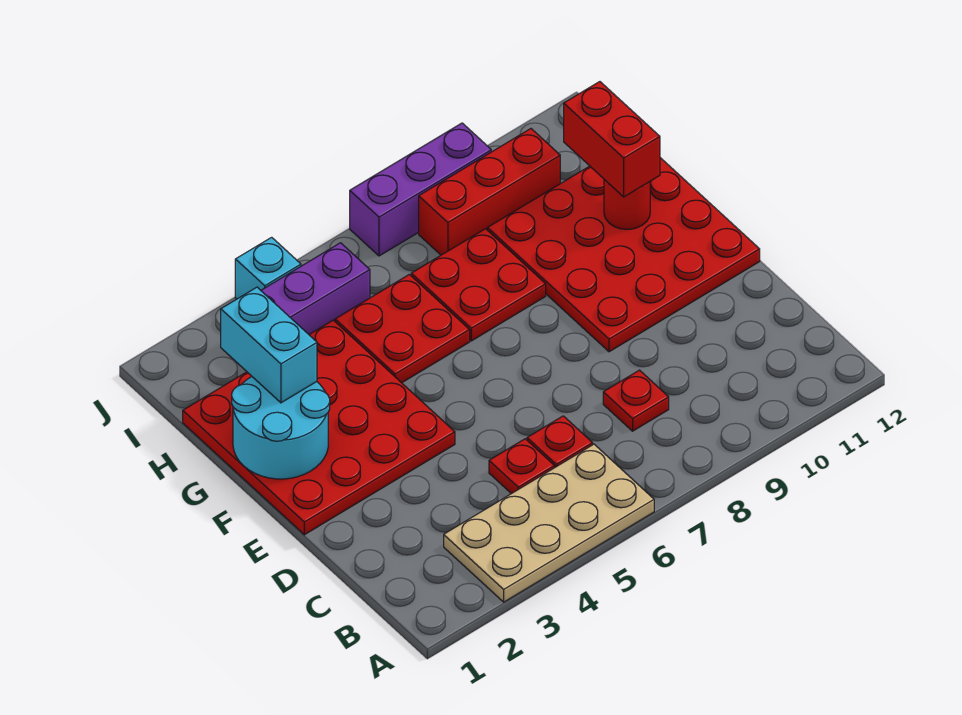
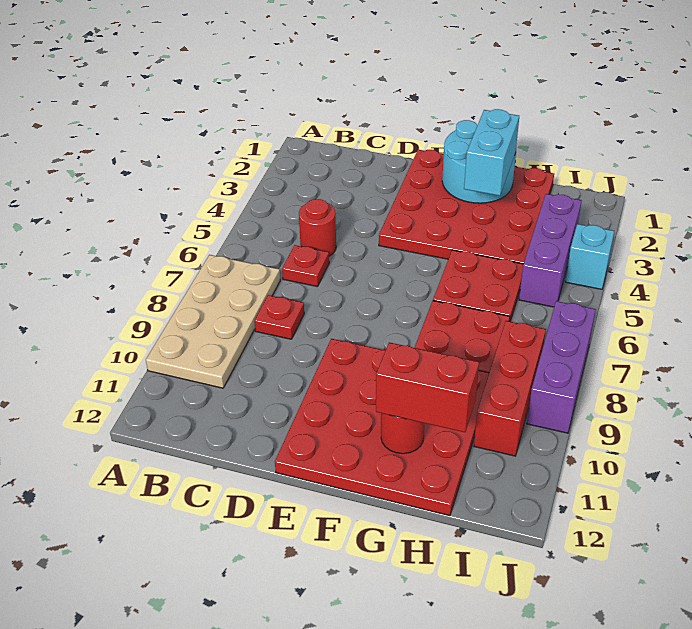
tan 2x4 plate [444,444,654,602] -> tan 2x4 plate moved to [146,255,280,388]
red 1x1 plate [489,439,555,494] -> red 1x1 round brick [299,199,336,256]
cyan 1x2 brick [221,287,317,403] -> cyan 1x2 brick turned to [464,109,519,196]

